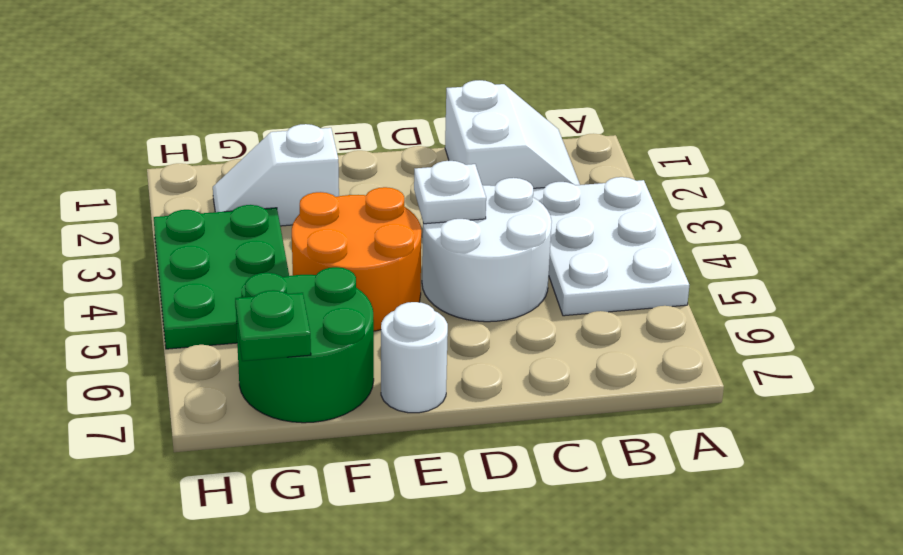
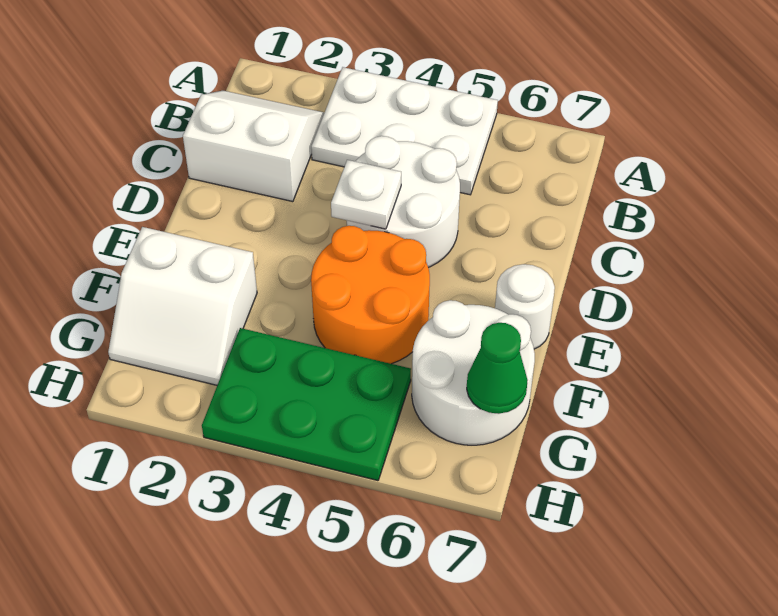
white 1x2 slope [213,124,339,226] -> white 2x2 slope [108,227,257,385]
green 2x2 round brick [236,267,374,423] -> white 2x2 round brick [412,300,535,445]
green 1x1 plate [235,290,311,361] -> green 1x1 cone [467,323,528,414]

